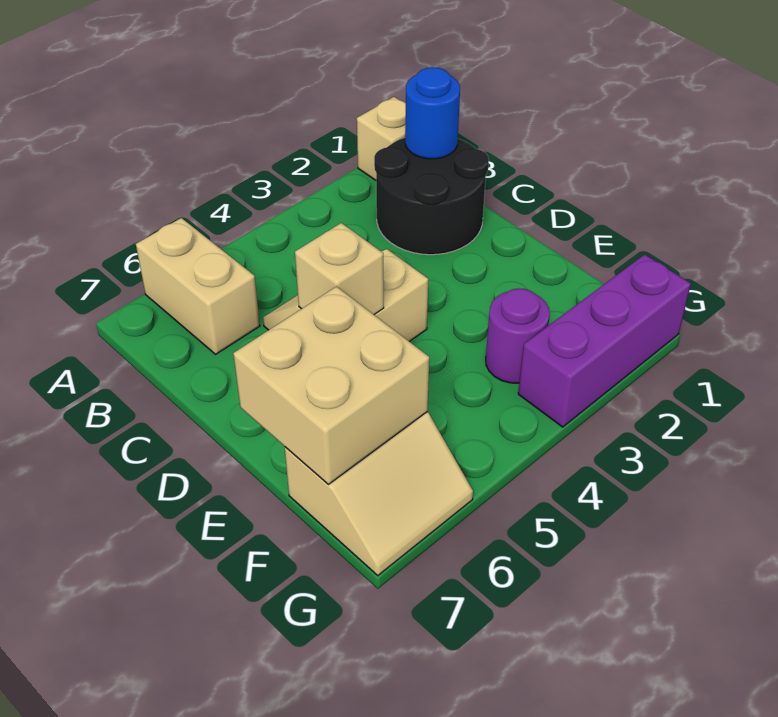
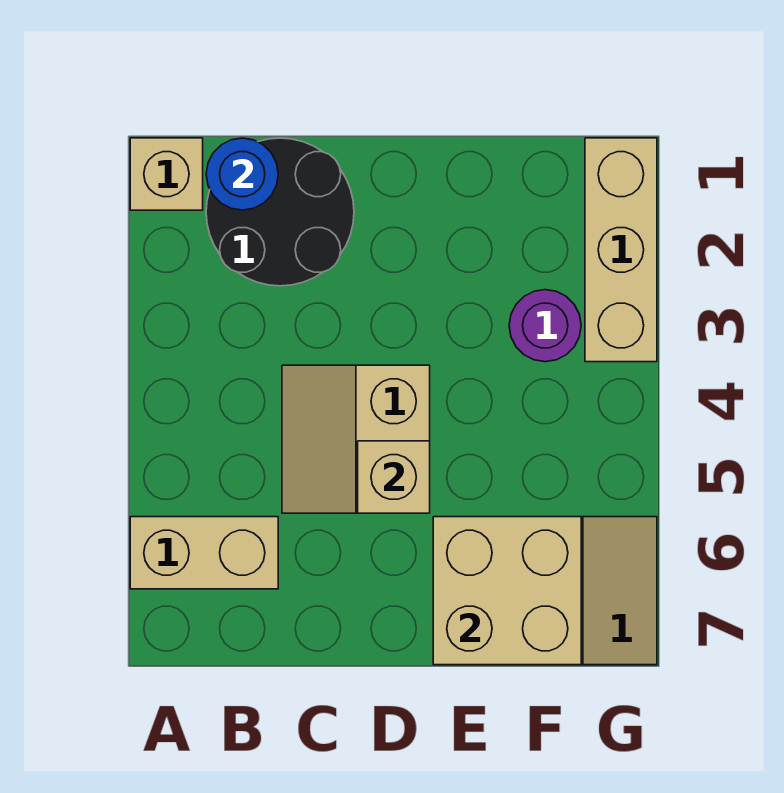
purple 1x3 brick [518,254,691,427] -> tan 1x3 brick [585,138,657,362]

